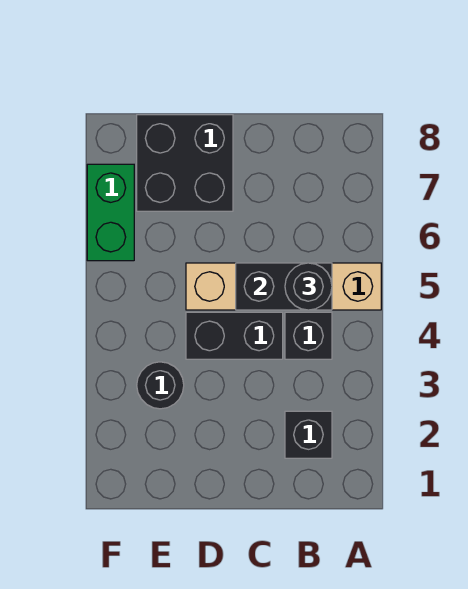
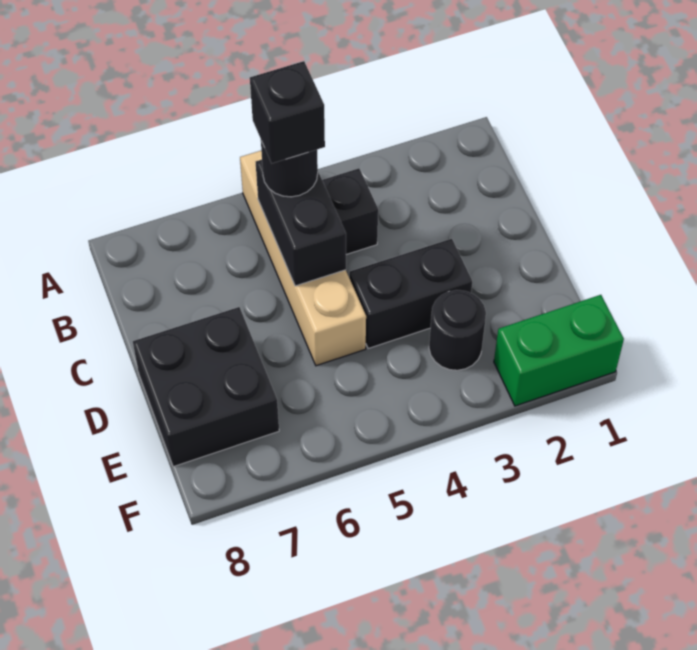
black 1x1 brick [285,411,332,458] -> black 1x1 brick moved to [250,61,325,163]
black 1x2 brick [186,312,283,359] -> black 1x2 brick turned to [349,239,472,349]
green 1x2 brick [87,164,134,261] -> green 1x2 brick moved to [494,295,624,406]

